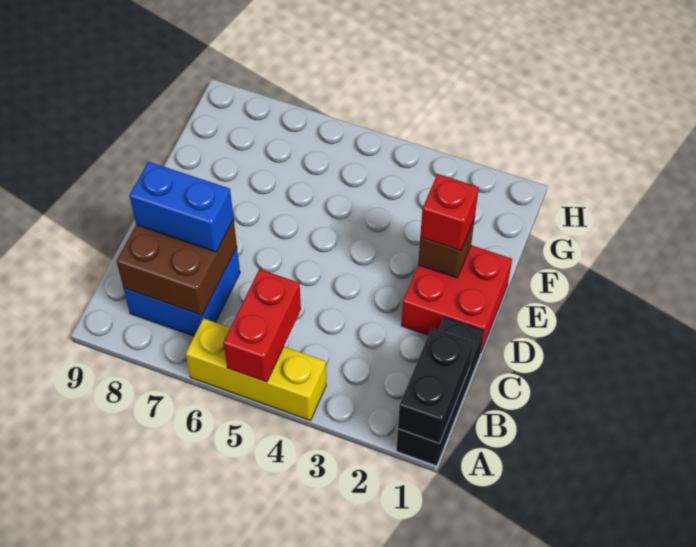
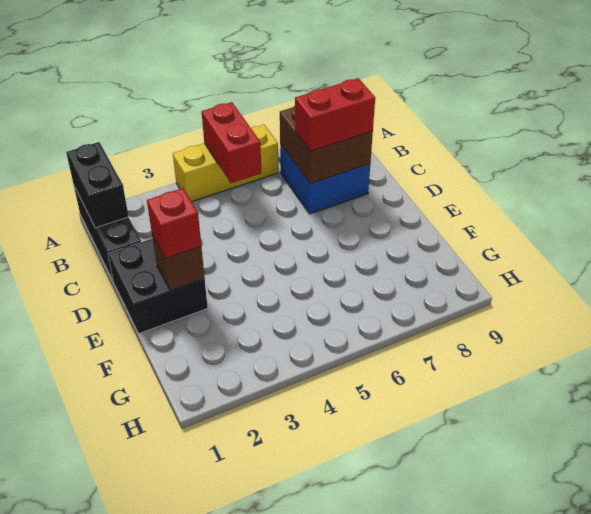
blue 1x2 brick [130,162,234,252] -> red 1x2 brick [295,78,375,152]
red 2x2 brick [401,245,512,352] -> black 2x2 brick [108,239,208,333]

